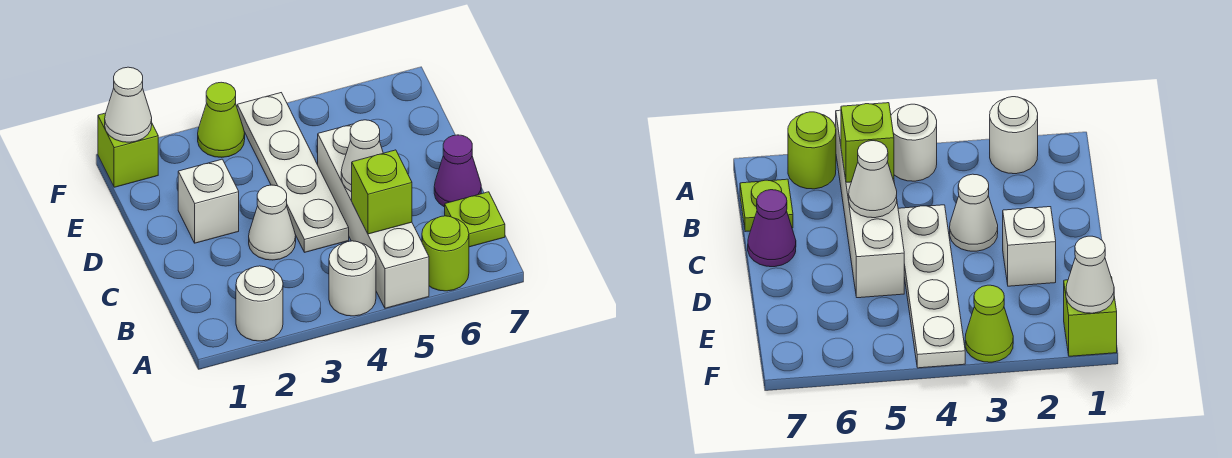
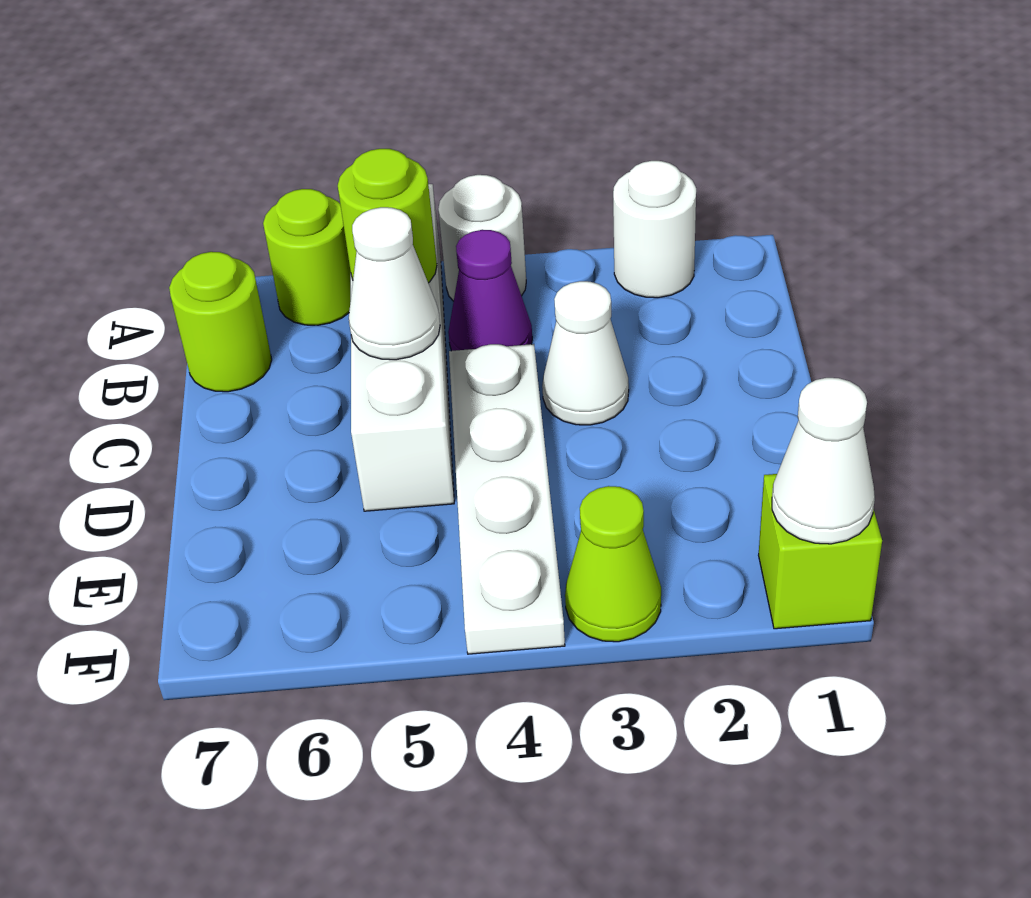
lime 1x1 brick [352,150,412,234] -> lime 1x1 round brick [338,149,437,283]
lime 1x1 plate [445,192,505,247] -> lime 1x1 round brick [169,252,272,392]
purple 1x1 cone [434,135,481,207] -> purple 1x1 cone moved to [448,230,532,351]
white 1x1 brick [178,159,239,243] -> none

